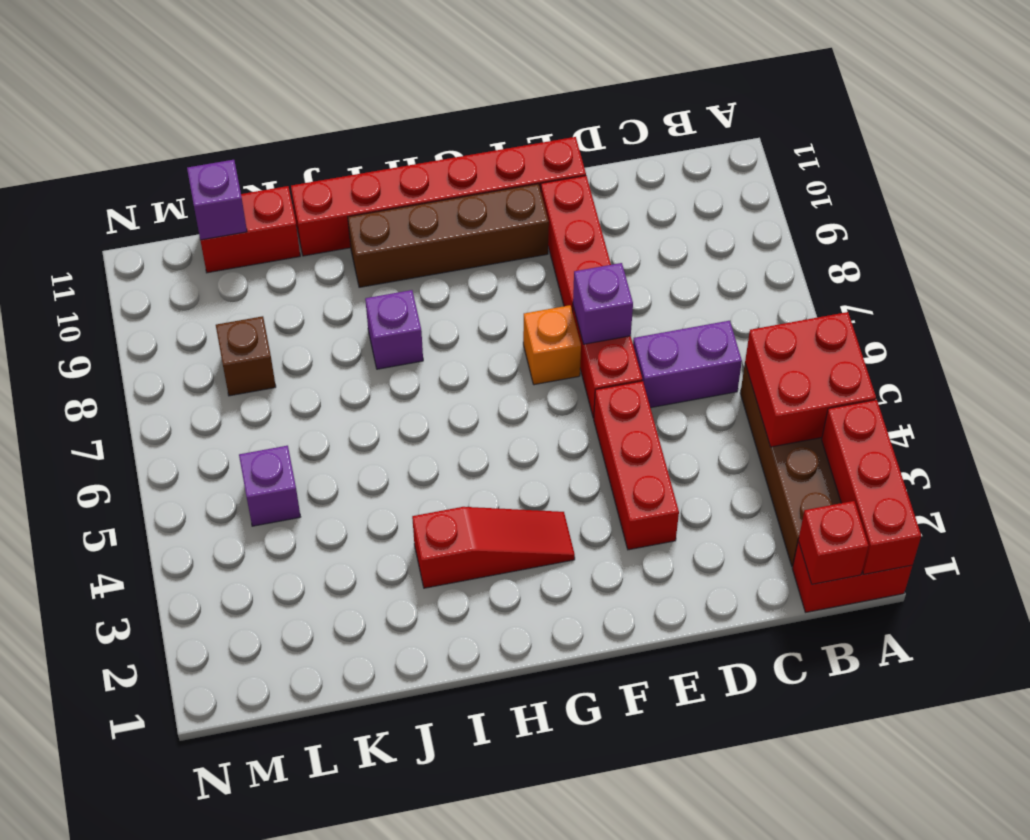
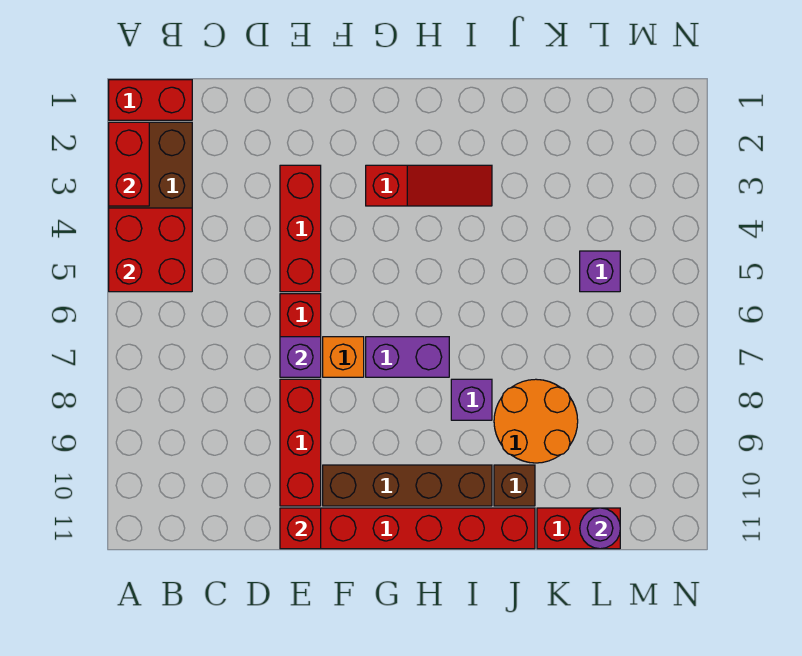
red 1x3 brick [822,400,921,574] -> red 1x2 brick [109,122,149,206]
red 1x1 brick [798,501,869,584] -> red 1x1 brick moved to [280,508,321,549]
purple 1x2 brick [633,321,742,408] -> purple 1x2 brick moved to [366,337,449,377]
red 1x3 slope [412,507,575,588] -> red 1x3 slope turned to [366,165,492,206]
none -> orange 2x2 round brick [494,379,578,463]
brown 1x1 brick [216,316,276,396] -> brown 1x1 brick moved to [494,465,535,506]
purple 1x1 brick [187,160,247,240] -> purple 1x1 round brick [580,508,620,549]

